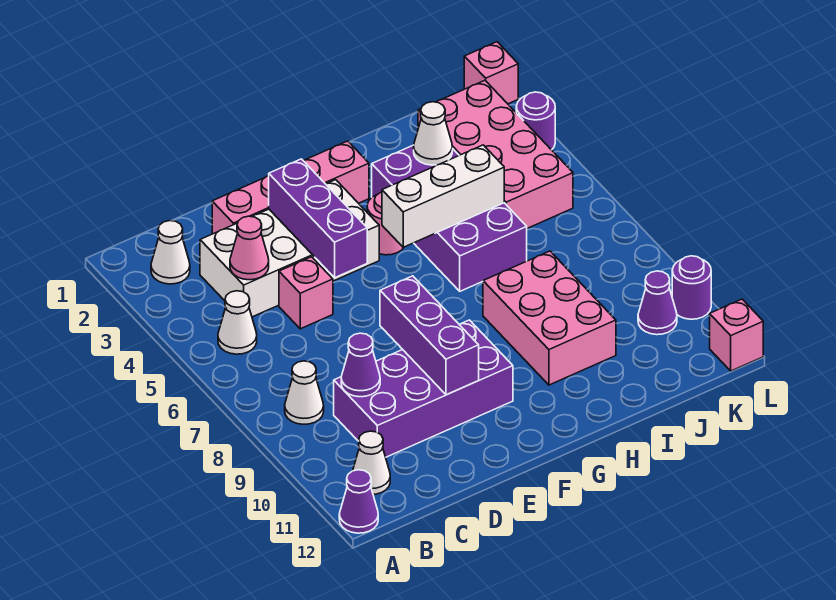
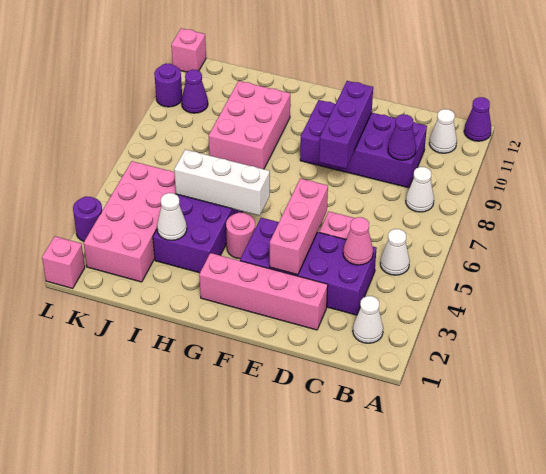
white 2x4 brick [200,180,379,317] -> purple 2x4 brick [240,218,377,315]
purple 1x3 brick [269,159,367,278] -> pink 1x3 brick [270,178,328,275]

